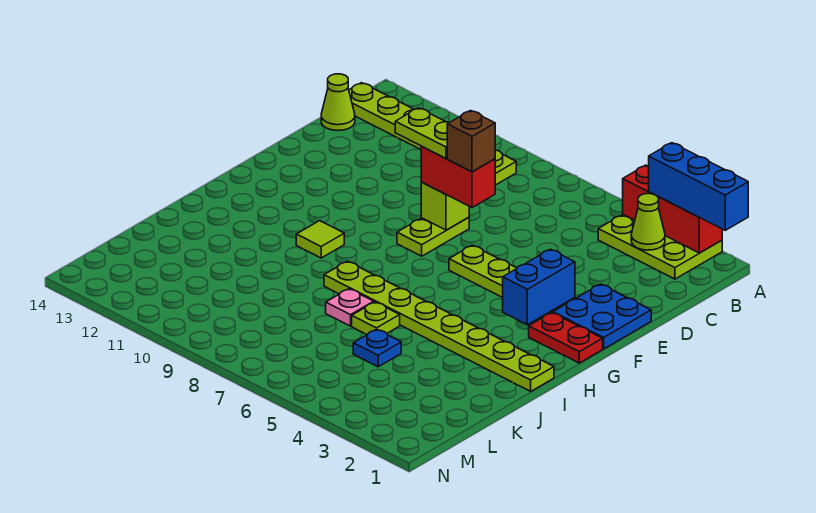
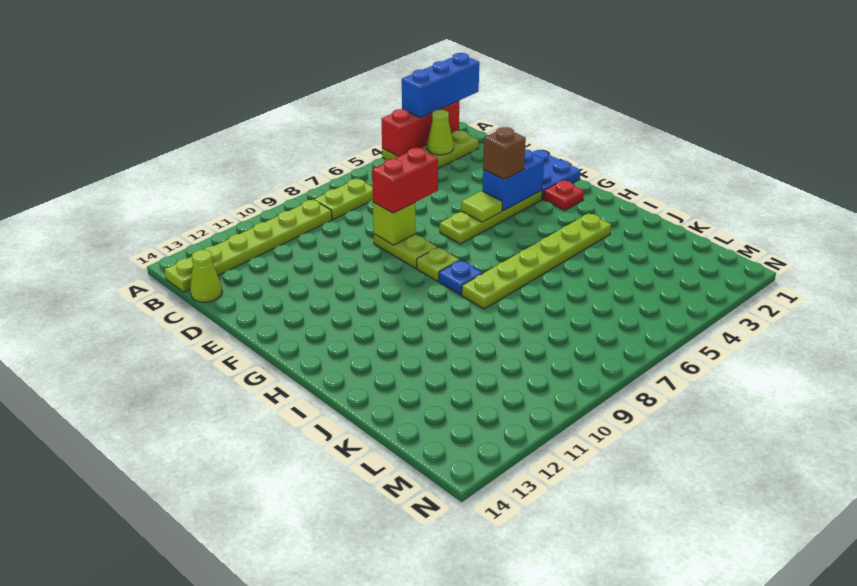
brown 1x1 brick [447,111,495,172] -> brown 1x1 brick moved to [483,127,526,180]
lime 1x2 plate [395,108,449,159] -> lime 1x2 plate moved to [314,179,373,219]
blue 1x2 brick [503,249,575,325] -> blue 1x2 brick turned to [483,149,544,211]
red 1x2 plate [529,313,603,363] -> red 1x1 plate [544,181,584,210]
lime 1x1 tile [296,221,344,258] -> lime 1x1 tile moved to [461,191,502,222]
lime 1x8 plate [324,261,554,391] -> lime 1x6 plate [462,213,611,309]
lime 1x1 plate [352,302,400,334] -> lime 1x1 plate moved to [417,247,460,281]
pink 1x1 plate [326,289,374,326] -> none
blue 1x1 plate [353,329,401,367] -> blue 1x1 plate moved to [439,260,483,295]

